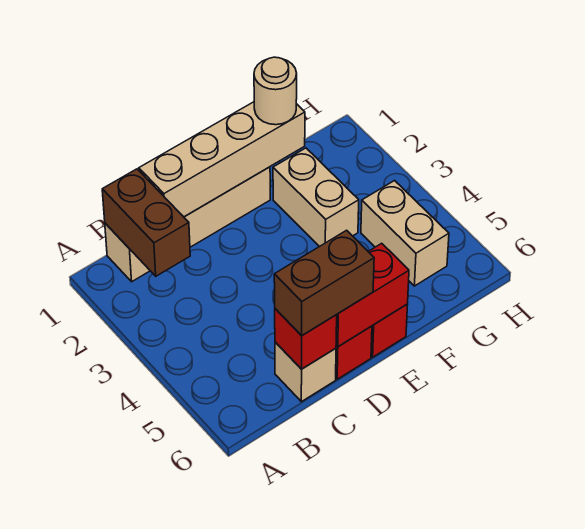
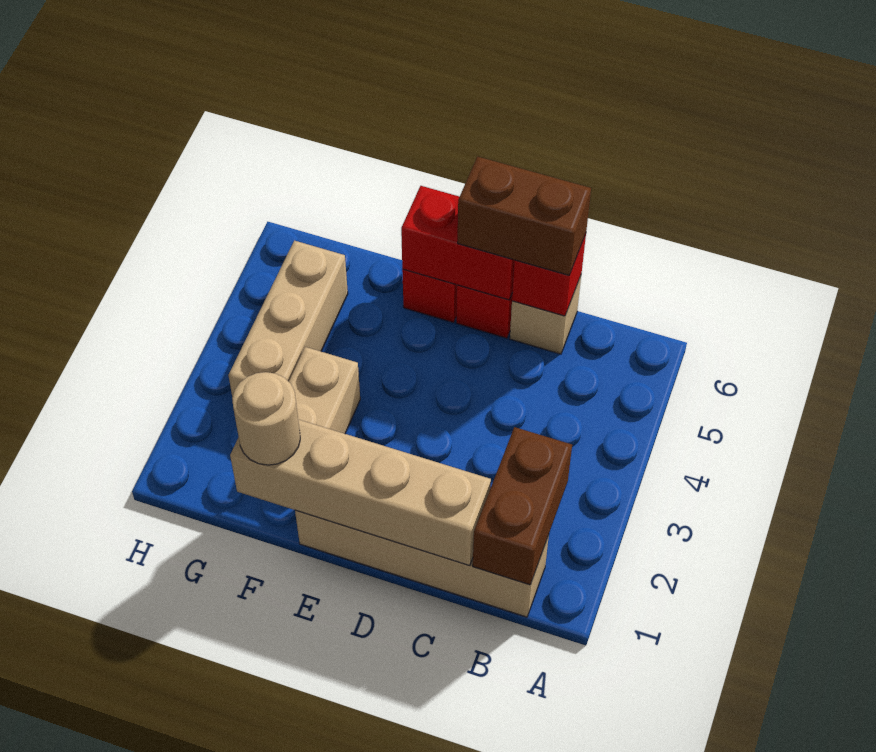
tan 1x2 brick [361,181,449,286] -> tan 1x3 brick [228,240,348,397]

